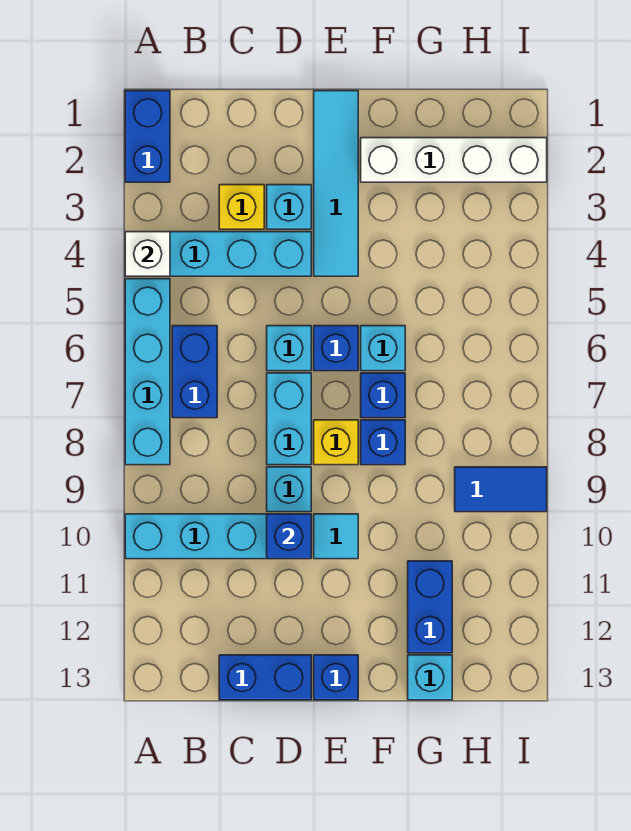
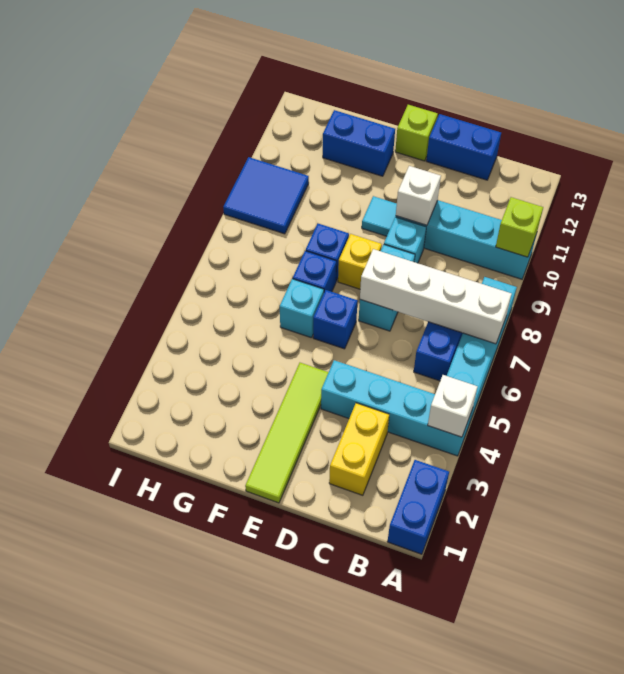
none -> lime 1x1 brick [496,197,543,257]
yellow 1x1 brick [219,185,264,229] -> yellow 1x2 brick [329,403,389,495]
cyan 1x1 brick [267,185,311,229] -> none
cyan 1x1 brick [267,326,311,371] -> none
blue 1x1 brick [267,514,311,559] -> white 1x1 brick [396,166,441,225]
cyan 1x4 tile [314,91,358,276] -> lime 1x4 tile [245,363,329,503]
blue 1x1 brick [314,655,358,700] -> lime 1x1 brick [395,105,438,161]
white 1x4 brick [361,138,547,182] -> white 1x4 brick moved to [360,249,511,344]
blue 1x2 brick [408,561,452,653] -> blue 1x2 brick turned to [323,110,395,176]
cyan 1x1 brick [408,655,452,700] -> none
blue 1x2 tile [455,467,547,512] -> blue 2x2 tile [223,157,309,234]

